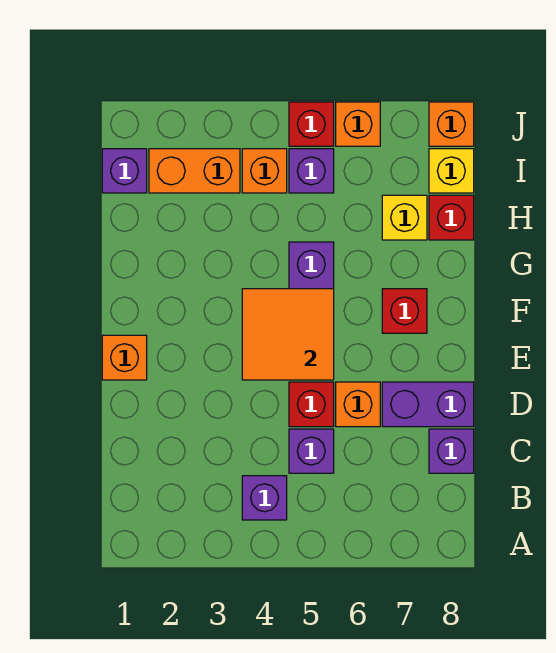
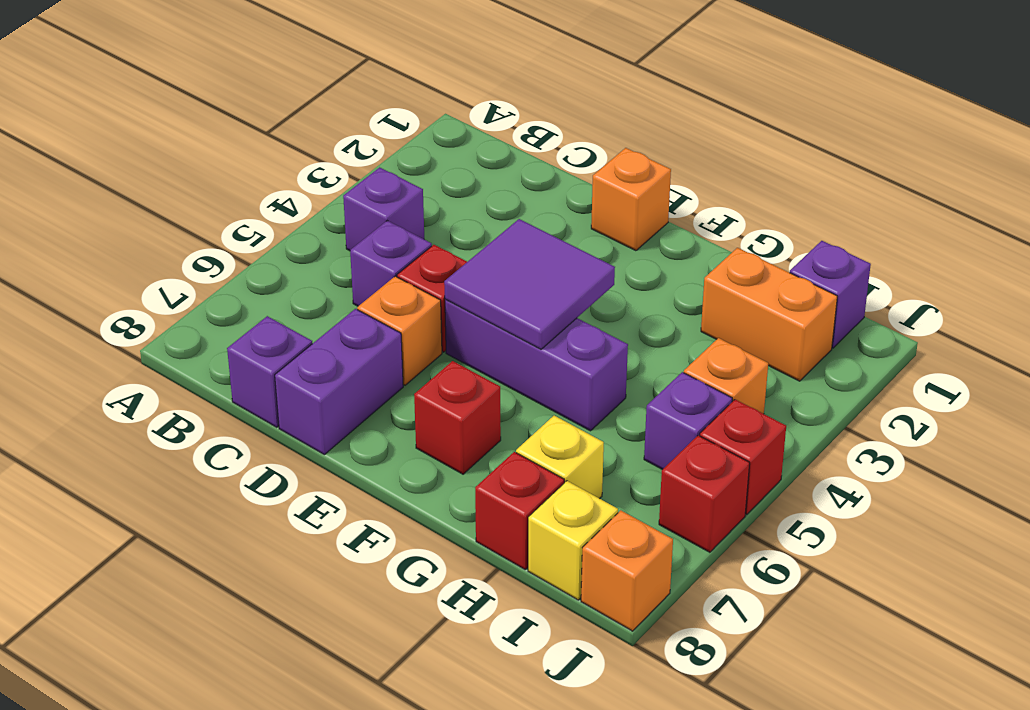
orange 2x2 tile [242,289,334,380] -> purple 2x2 tile [444,219,615,349]
orange 1x2 brick [149,149,240,193] -> orange 1x2 brick turned to [701,248,837,381]
orange 1x1 brick [336,102,380,146] -> red 1x1 brick [659,435,750,552]

